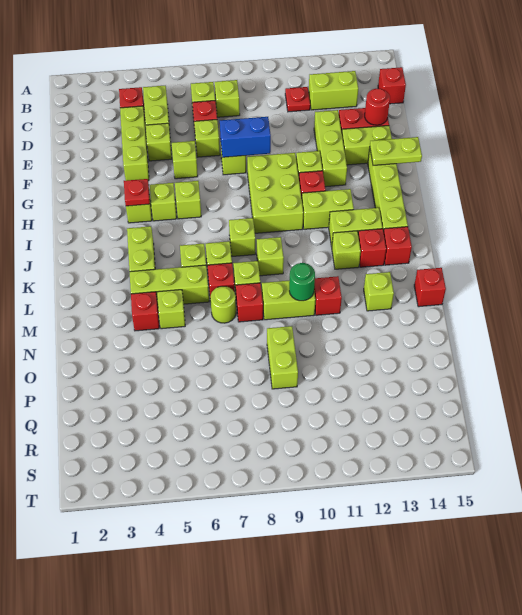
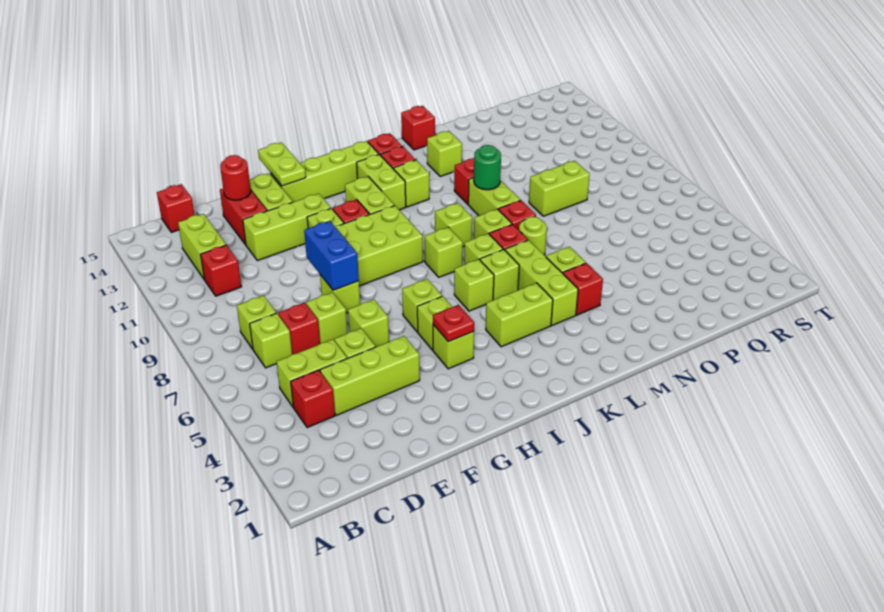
red 1x1 plate [285,87,310,112] -> red 1x1 brick [201,245,241,296]
none -> lime 1x1 brick [454,259,494,311]

